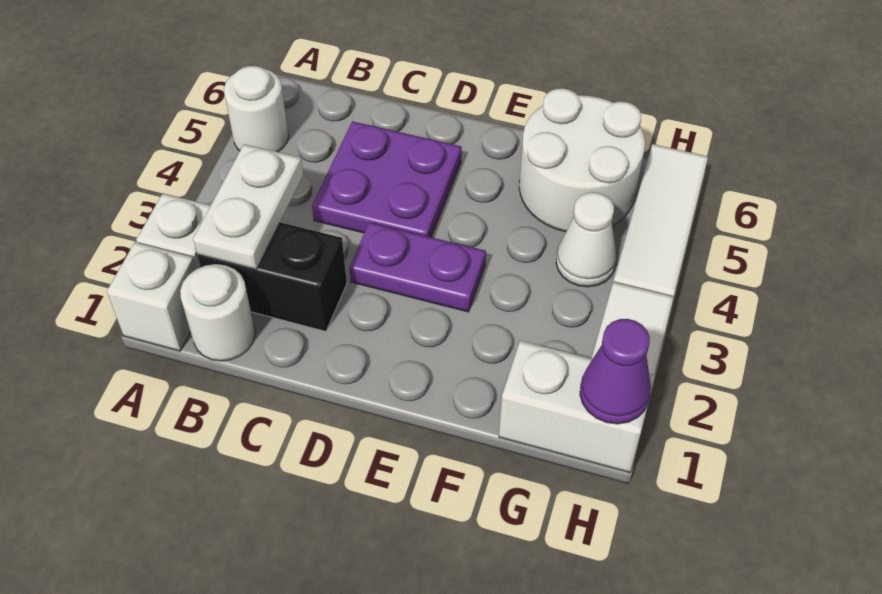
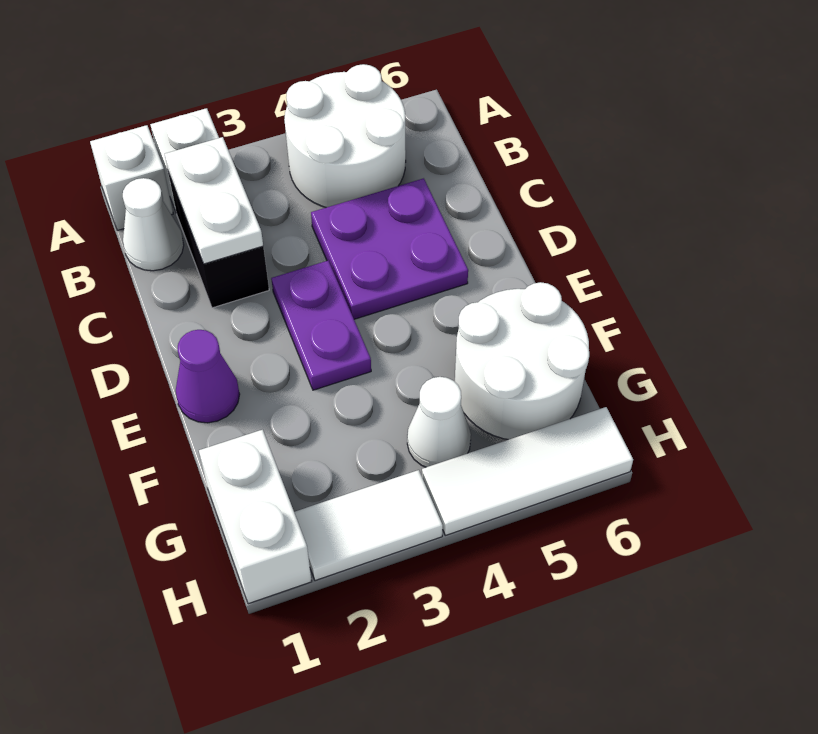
white 1x1 round brick [224,66,289,152] -> white 2x2 round brick [284,64,406,208]
white 1x1 round brick [180,264,255,361] -> white 1x1 cone [123,178,184,271]
white 1x2 plate [193,144,303,270] -> white 1x2 plate turned to [165,137,263,264]
purple 1x1 cone [580,319,651,424] -> purple 1x1 cone moved to [176,330,240,423]

